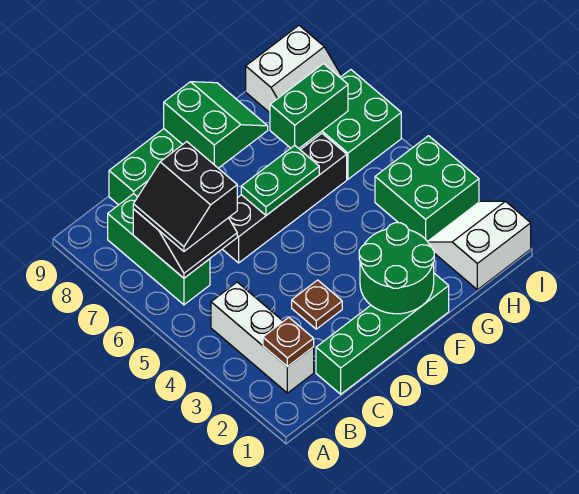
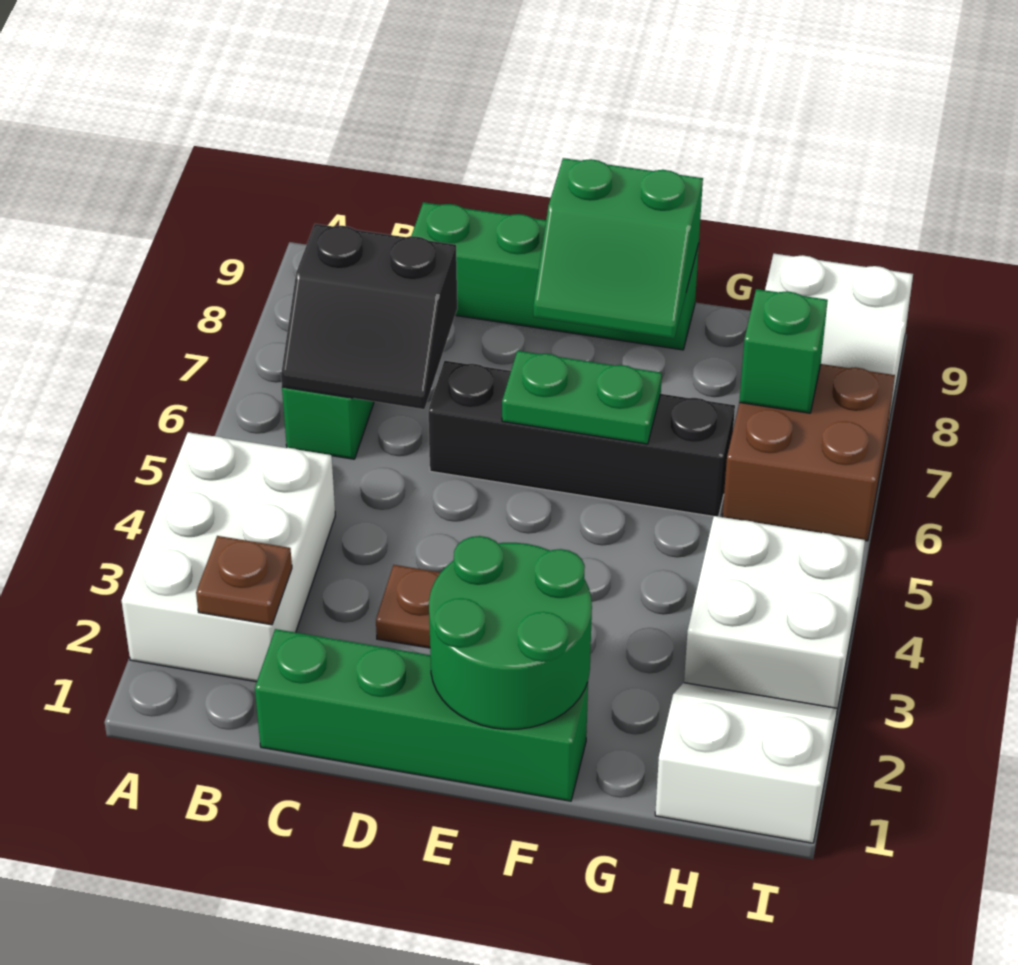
white 1x3 brick [211,282,314,393] -> white 2x3 brick [121,432,335,682]
black 2x2 slope [133,142,237,251] -> none
green 2x2 slope [164,82,268,168] -> green 2x2 slope turned to [533,158,703,338]
green 1x2 brick [270,64,348,148] -> green 1x1 brick [739,289,828,413]
green 2x2 brick [375,136,479,241] -> white 2x2 brick [684,516,865,715]
green 2x2 brick [306,70,401,179] -> brown 2x2 brick [722,364,895,541]

